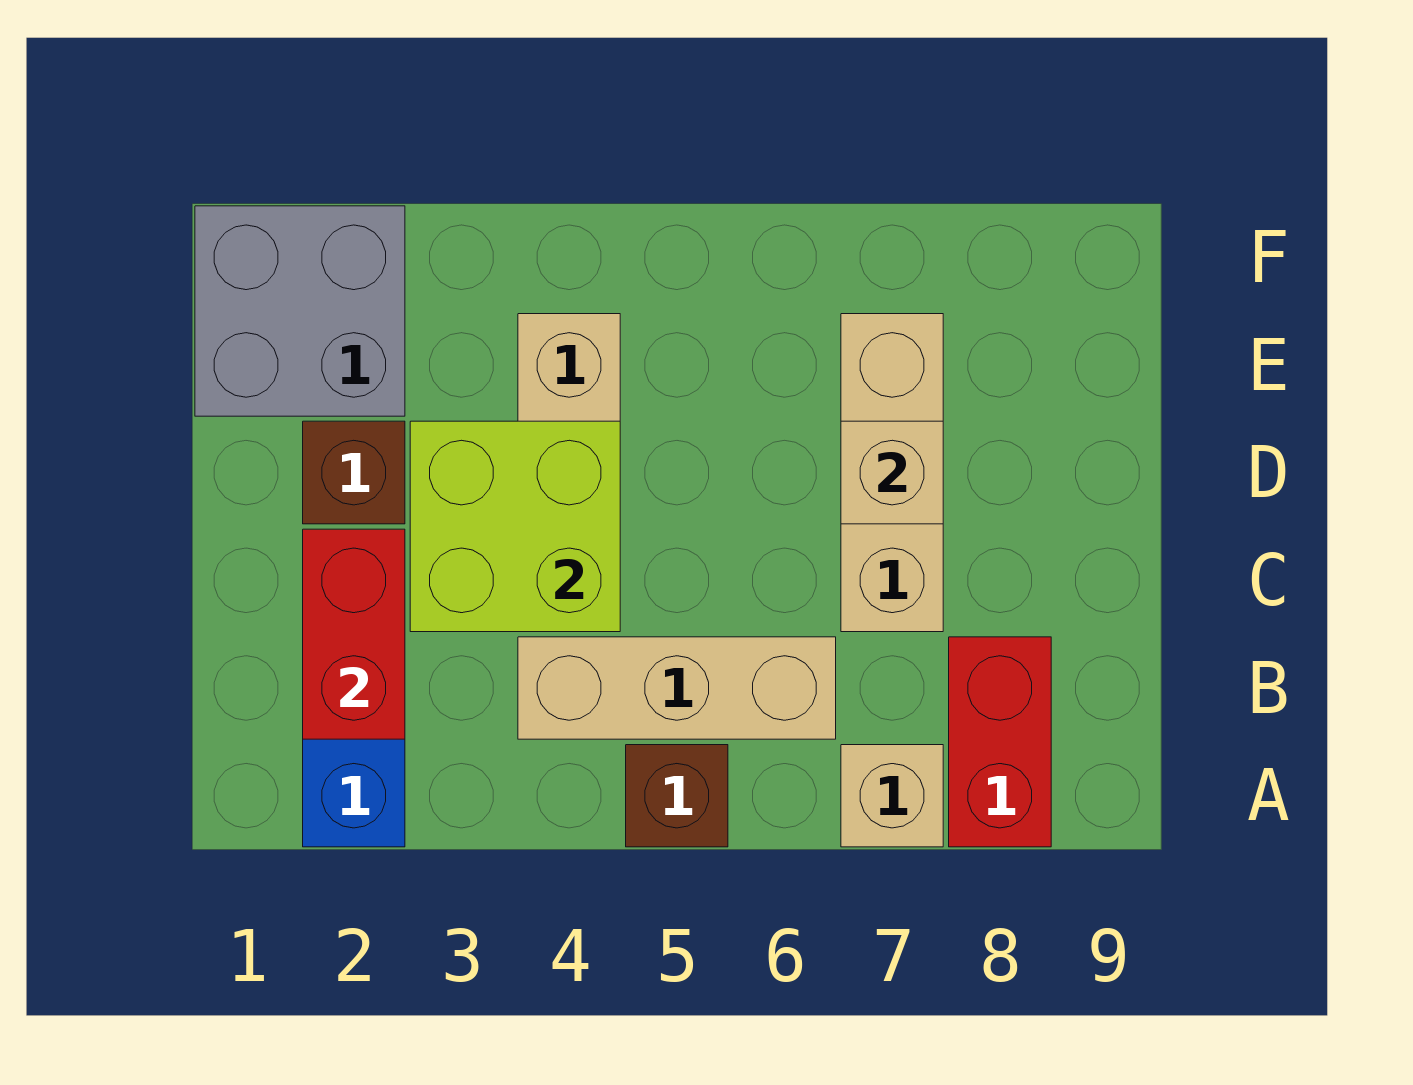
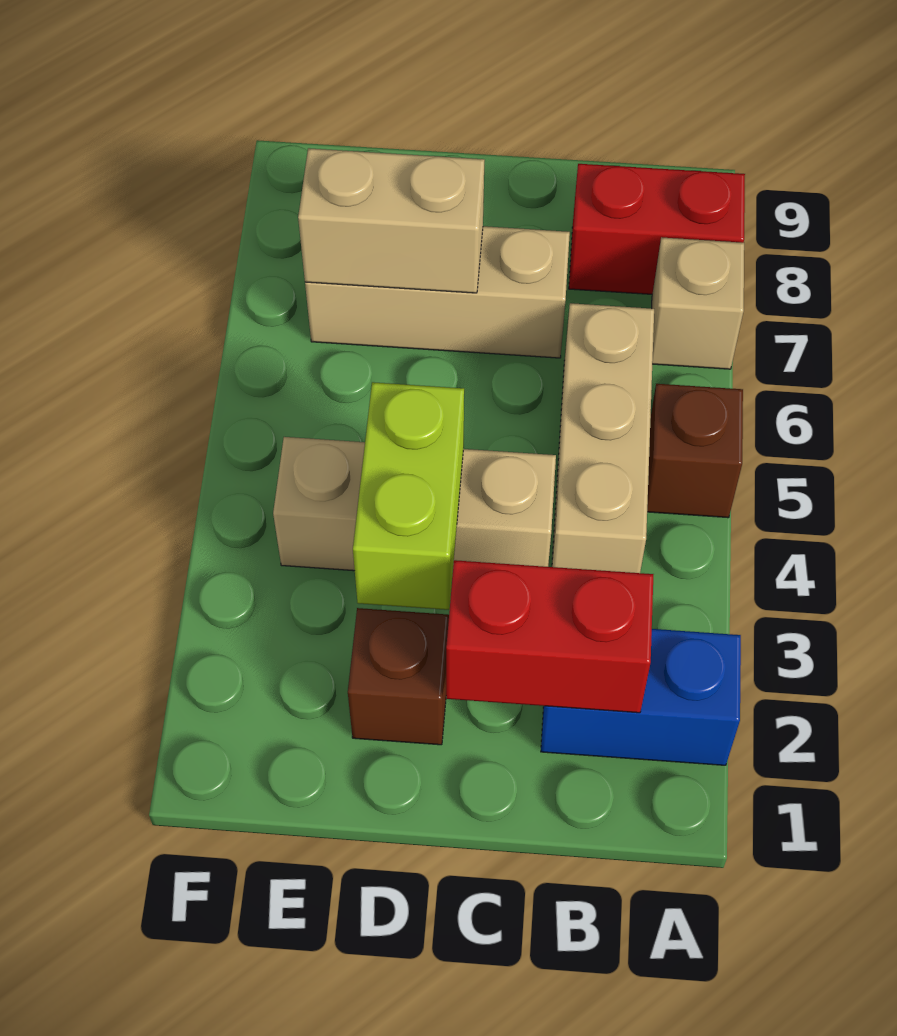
lime 2x2 brick [410,421,620,632] -> lime 1x2 brick [353,382,464,610]
tan 1x1 brick [841,421,943,524] -> tan 1x2 brick [298,148,485,293]
grey 2x2 brick [195,206,405,416] -> none

